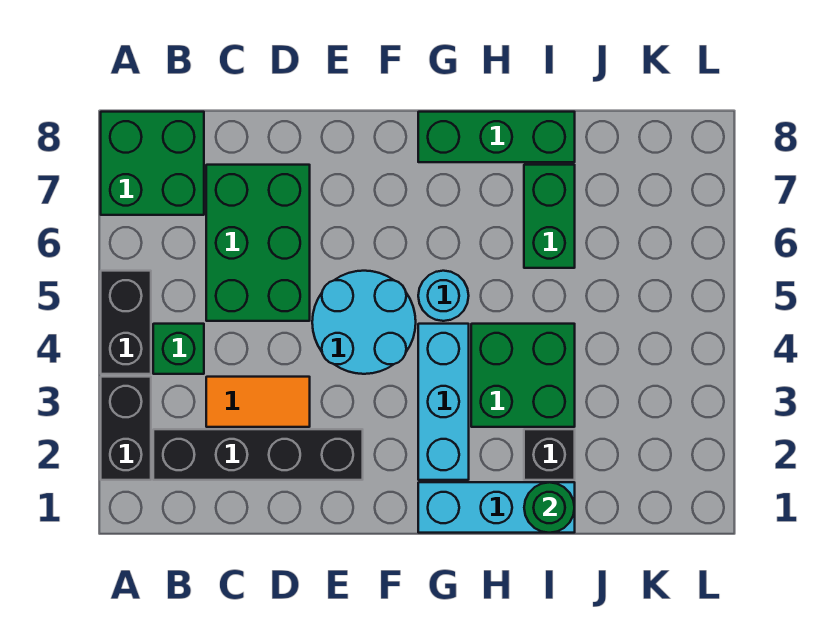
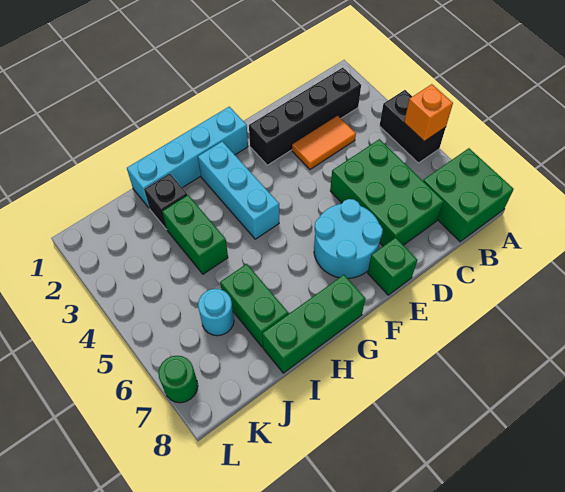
black 1x2 brick [101,377,151,480] -> none
none -> orange 1x1 brick [404,84,453,141]
green 1x1 brick [153,324,204,374] -> green 1x1 brick moved to [368,237,417,295]
cyan 2x2 round brick [312,271,416,374] -> cyan 2x2 round brick moved to [314,199,383,278]
cyan 1x3 brick [418,482,575,533] -> cyan 1x4 brick [127,107,248,208]
cyan 1x1 round brick [418,271,469,321] -> cyan 1x1 round brick moved to [198,289,234,336]
green 2x2 brick [471,324,575,427] -> green 1x2 brick [162,195,228,274]
green 1x1 round brick [524,482,575,533] -> green 1x1 round brick moved to [158,356,198,403]

